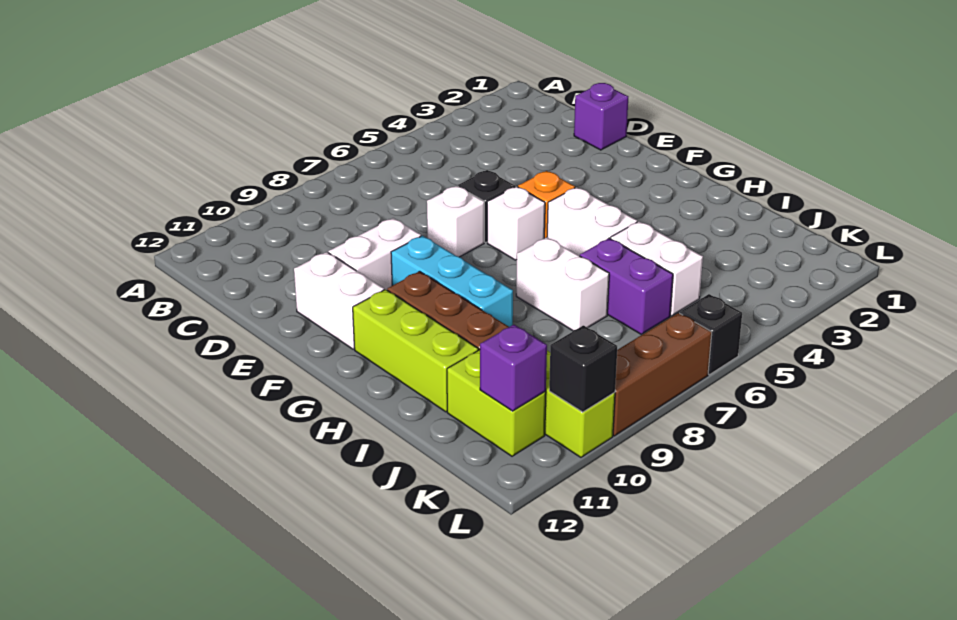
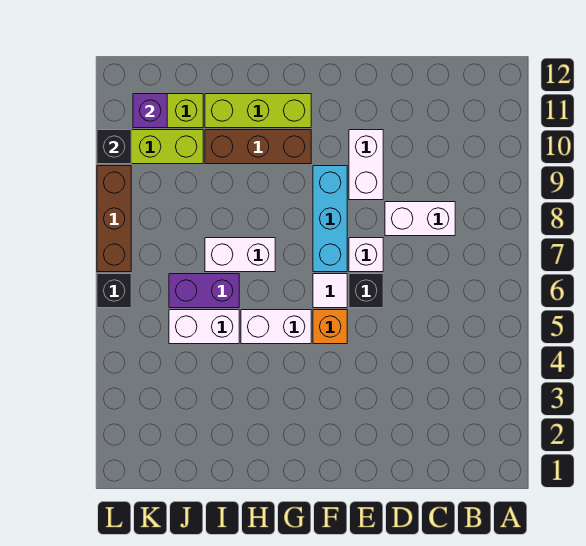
purple 1x1 brick [574,83,628,150] -> none
white 1x2 brick [294,252,384,349] -> white 1x2 brick moved to [385,202,455,236]
white 1x1 brick [487,187,545,260] -> white 1x1 tile [313,274,347,308]
cyan 1x3 brick [391,236,513,327] -> cyan 1x3 brick turned to [313,166,347,272]

